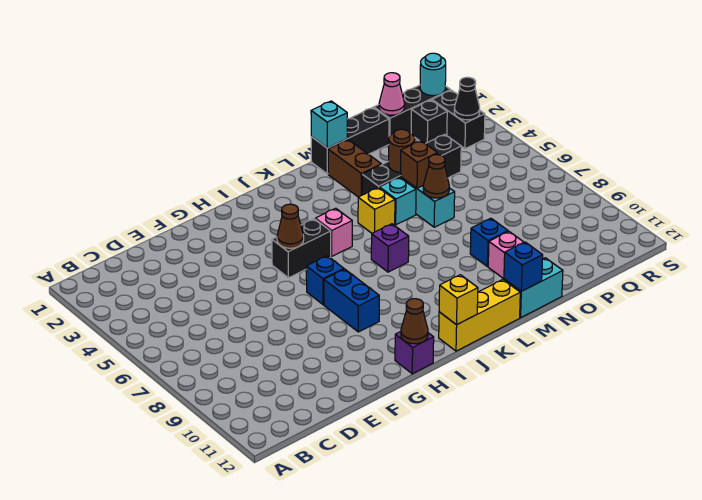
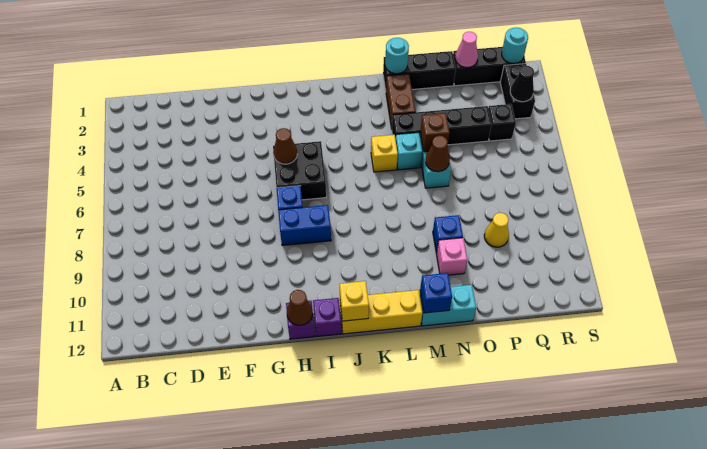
black 1x2 brick [272,219,331,278] -> black 2x2 brick [273,141,326,200]
blue 1x2 brick [324,269,379,332] -> blue 1x2 brick turned to [278,205,331,246]
pink 1x1 brick [315,208,352,256] -> none
purple 1x1 brick [371,224,409,272] -> purple 1x1 brick moved to [313,298,342,336]
cyan 1x1 brick [311,101,347,148] -> cyan 1x1 round brick [385,38,409,74]
brown 1x1 round brick [389,129,415,172] -> none
none -> yellow 1x1 cone [484,213,509,247]
black 1x1 brick [411,100,447,144] -> black 1x1 brick moved to [488,104,516,141]

